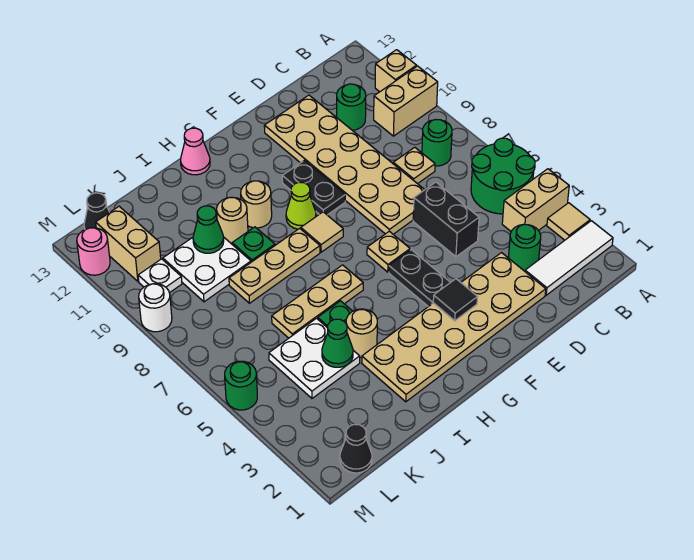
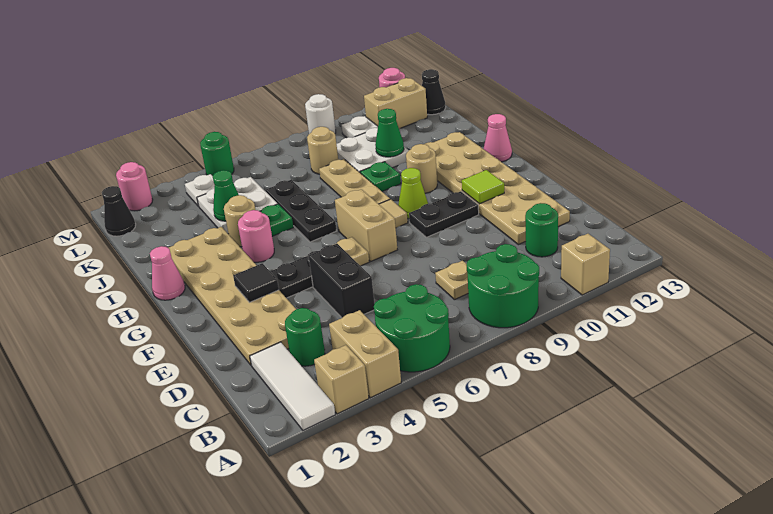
tan 1x1 tile [547,203,590,240] -> tan 1x1 brick [314,345,369,414]
tan 1x2 brick [374,66,438,136] -> tan 1x2 brick moved to [335,189,397,261]
green 1x1 round brick [422,120,452,166] -> green 2x2 round brick [466,244,539,328]
black 1x2 brick [413,182,479,257] -> black 1x2 brick turned to [309,244,375,318]
tan 2x6 plate [264,95,425,234] -> tan 2x6 plate turned to [425,132,570,245]
none -> lime 1x1 tile [462,170,504,204]
none -> pink 1x1 cone [150,246,185,300]
none -> pink 1x1 round brick [238,210,274,262]
tan 1x3 plate [272,265,363,338] -> black 1x3 plate [266,180,337,242]
tan 1x1 round brick [217,197,248,244] -> tan 1x1 round brick moved to [307,127,338,174]
none -> white 1x1 plate [185,174,215,206]
none -> pink 1x1 round brick [116,162,153,211]

